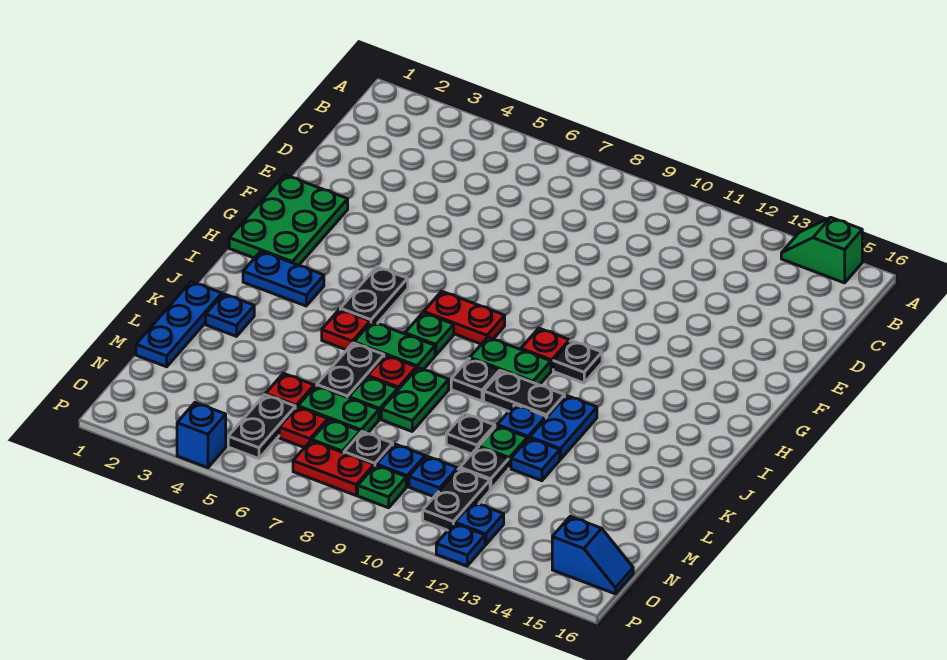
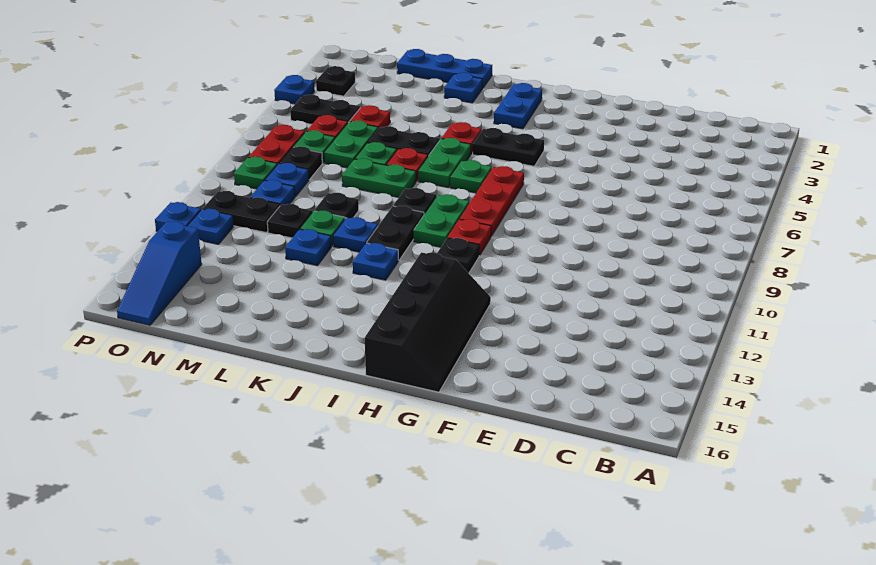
green 1x2 slope [781,218,862,283] -> none
green 2x3 plate [229,175,348,265] -> none
none -> black 2x4 slope [365,252,491,392]
red 1x2 plate [424,291,505,344] -> red 1x3 plate [460,166,524,236]
blue 1x2 plate [530,395,597,459] -> blue 1x1 plate [353,243,399,280]
none -> black 1x1 plate [316,66,355,96]
blue 1x2 slope [552,516,633,594] -> blue 1x3 slope [117,222,202,325]
blue 1x1 brick [177,403,226,468] -> blue 1x1 plate [274,75,315,104]

